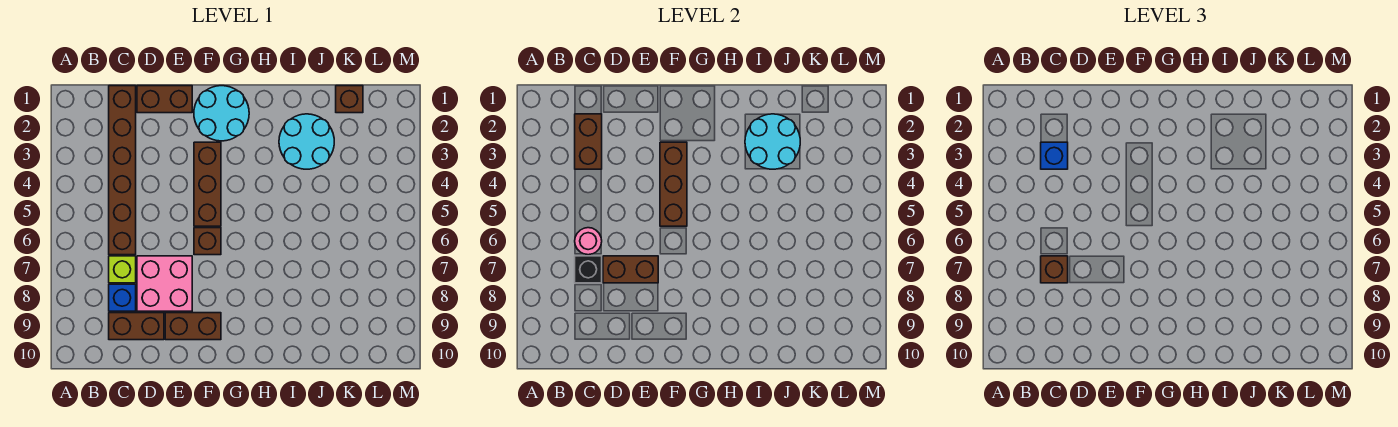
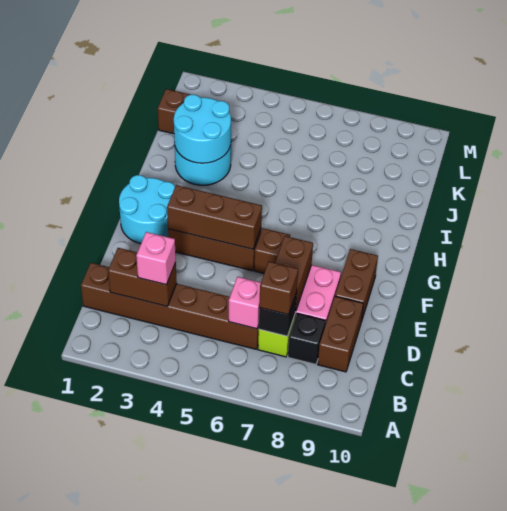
blue 1x1 brick [1041,142,1068,169] -> pink 1x1 brick [136,232,176,285]
pink 1x1 round brick [575,228,602,255] -> pink 1x1 brick [229,277,261,329]
blue 1x1 brick [109,284,136,311] -> black 1x1 brick [288,313,325,364]
brown 1x2 brick [137,86,192,113] -> none

